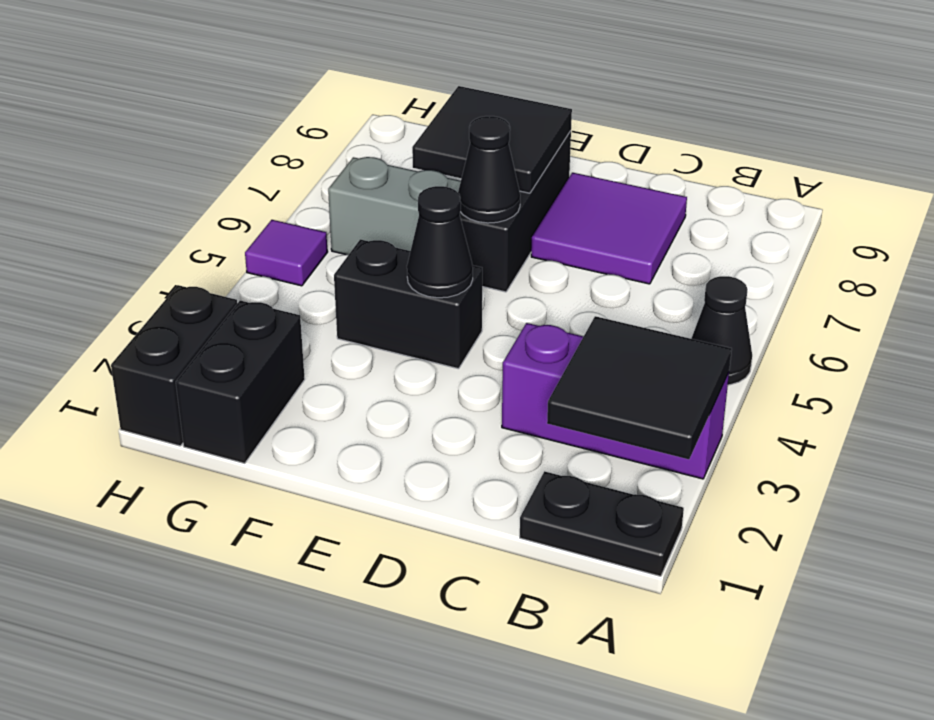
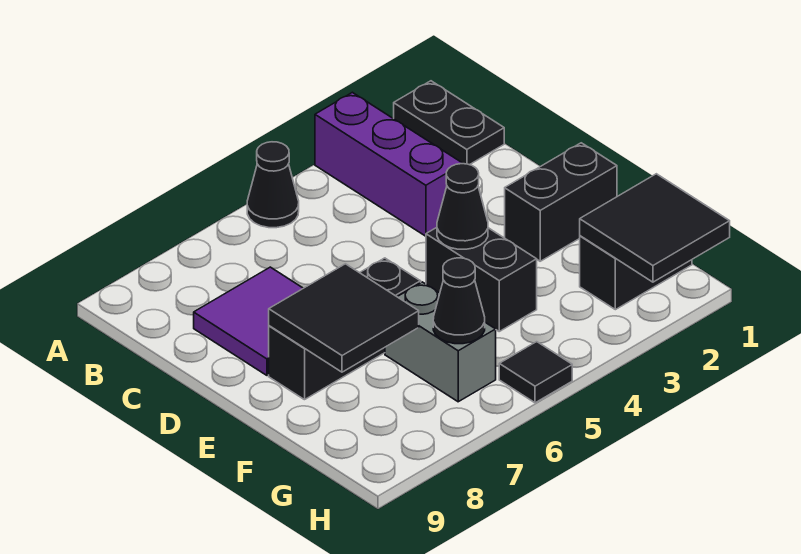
black 2x2 tile [547,316,732,459] -> black 2x2 tile moved to [580,174,730,282]
black 1x1 cone [458,116,520,223] -> black 1x1 cone moved to [433,258,485,344]
black 1x2 brick [111,285,237,446] -> black 1x2 brick moved to [505,143,617,261]
purple 1x1 tile [245,220,328,286] -> black 1x1 tile [499,342,572,403]

